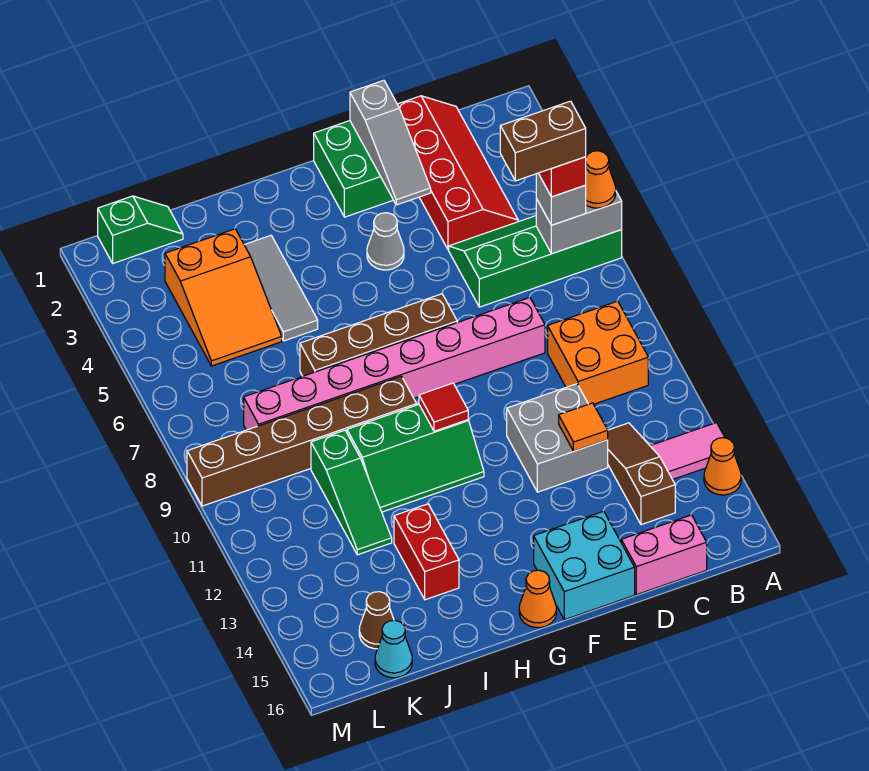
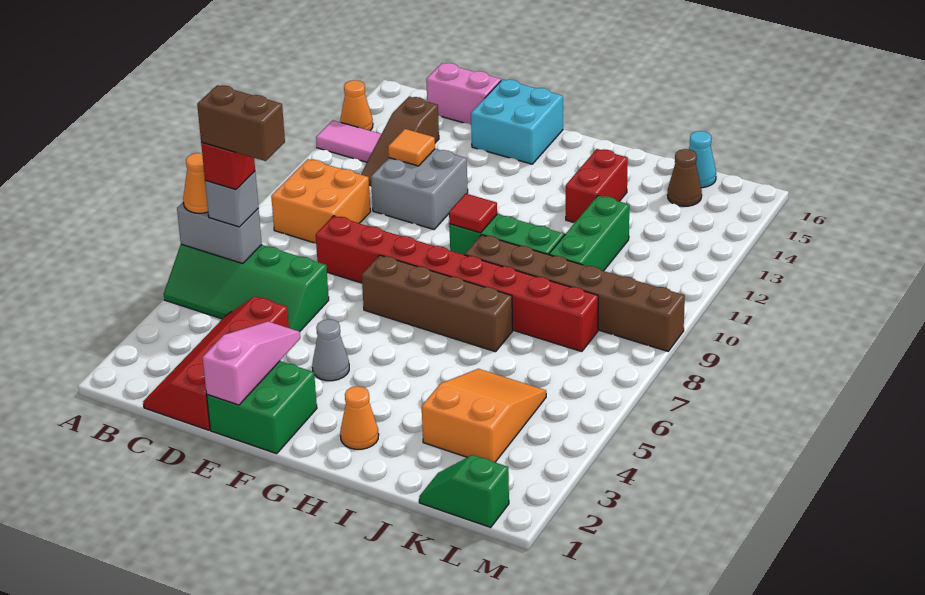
pink 1x8 brick [244,297,545,430] -> red 1x8 brick [316,216,598,352]
grey 1x3 slope [350,80,431,205] -> pink 1x3 slope [203,322,300,405]
orange 1x1 cone [519,570,556,628] -> orange 1x1 cone moved to [340,386,379,449]
grey 1x3 tile [245,235,318,341] -> none
green 1x3 slope [311,430,392,555] -> green 1x3 brick [549,196,629,271]

